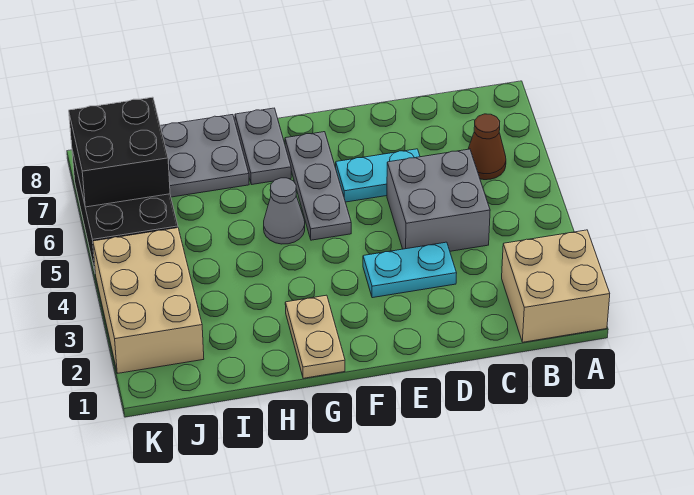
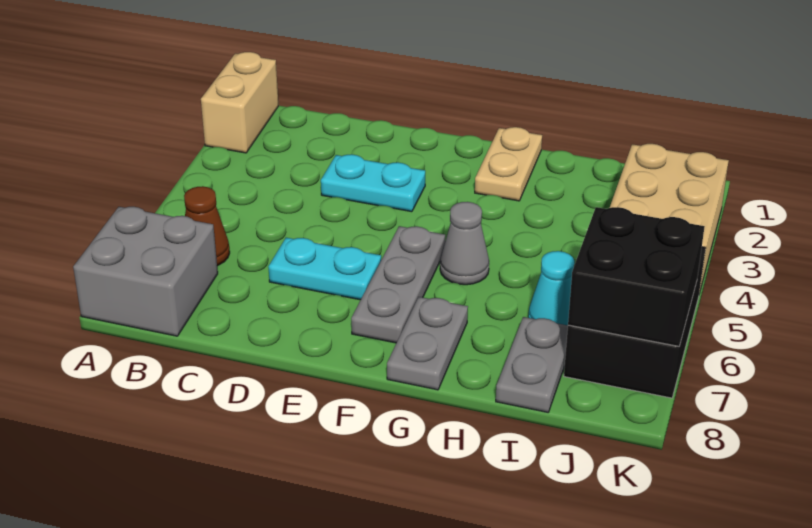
tan 2x2 brick [502,230,610,342] -> tan 1x2 brick [201,52,278,153]
grey 2x2 brick [387,149,490,251] -> grey 2x2 brick moved to [73,207,218,336]
grey 2x2 plate [160,115,249,197] -> grey 1x2 plate [496,317,568,412]
none -> cyan 1x1 cone [528,251,574,325]

